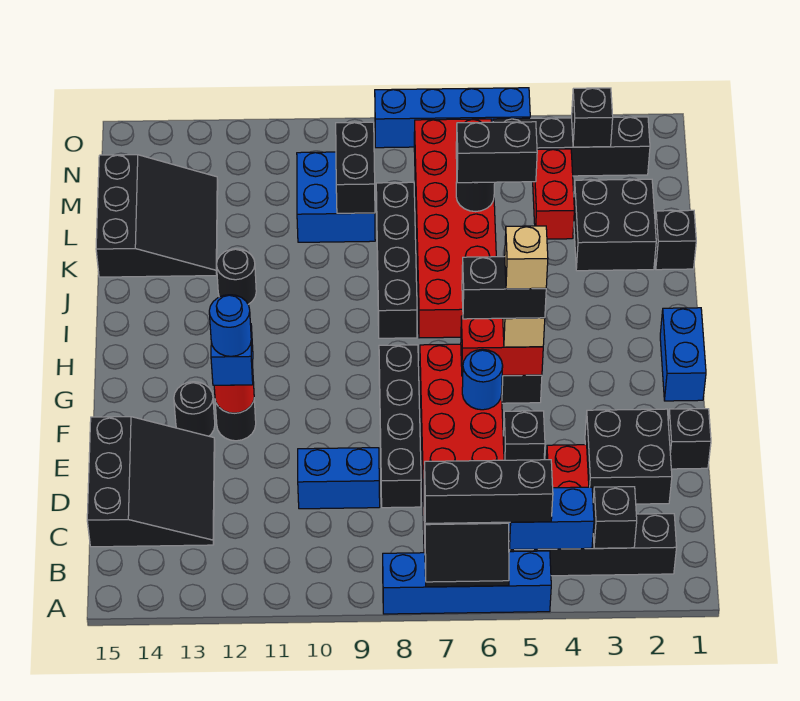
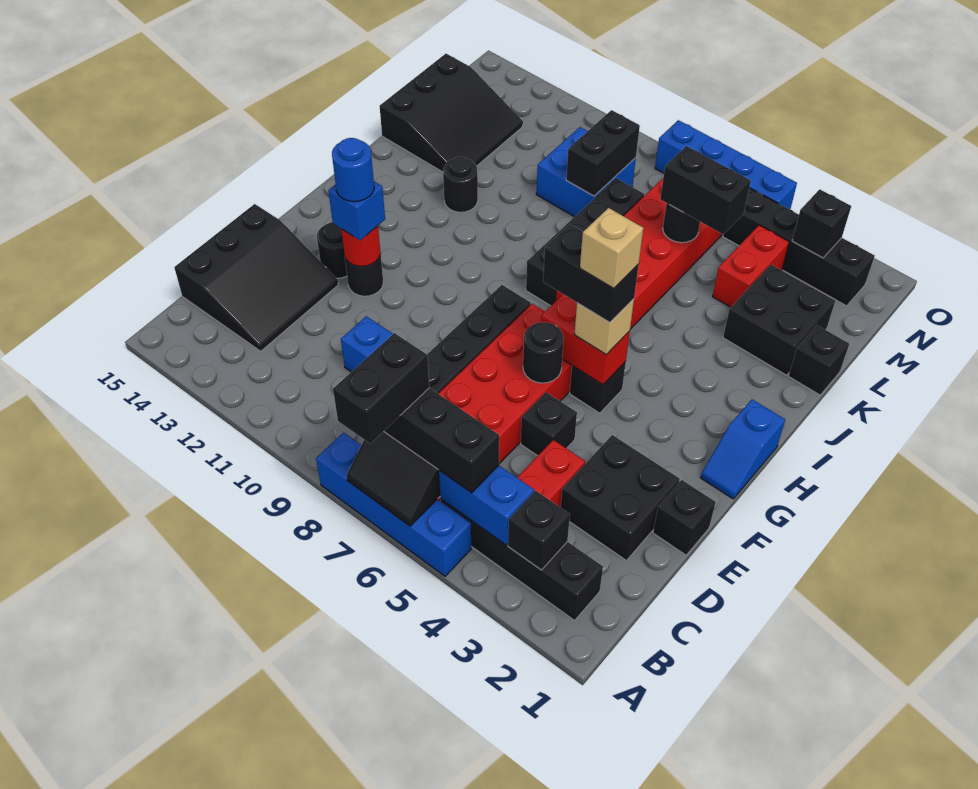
none -> black 1x2 brick [333,333,429,444]
blue 1x1 round brick [462,349,503,410] -> black 1x1 round brick [523,322,564,383]
blue 1x2 brick [660,308,706,401] -> blue 1x2 slope [701,399,785,499]

